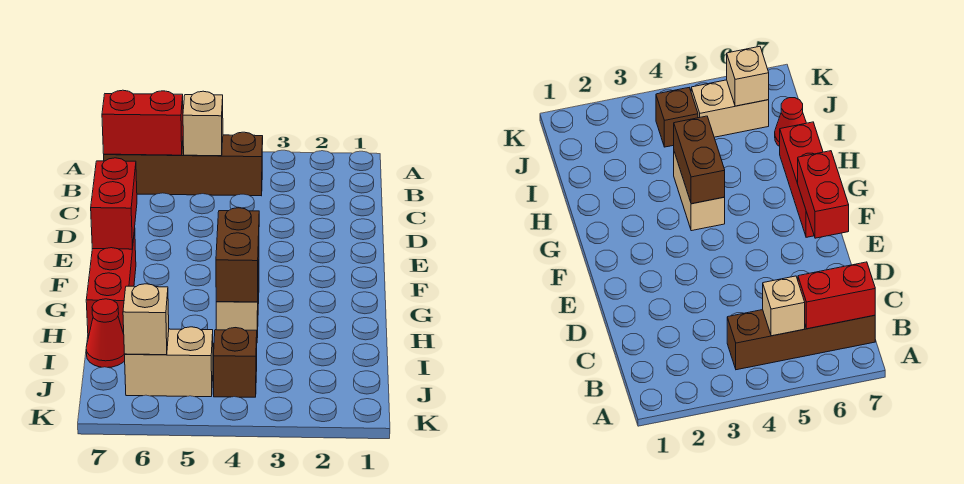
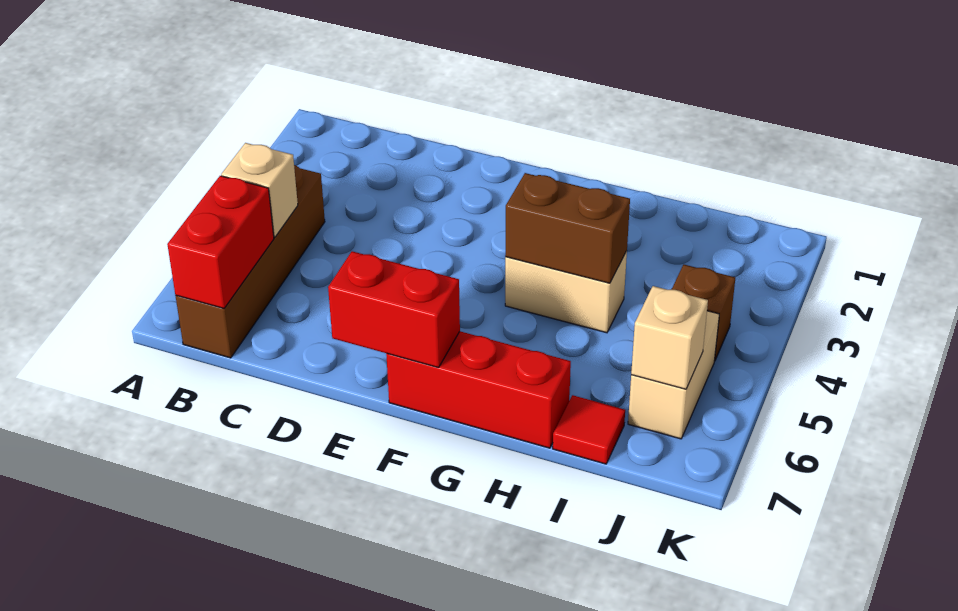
red 1x1 cone [86,299,125,367] -> red 1x1 tile [553,395,625,464]

